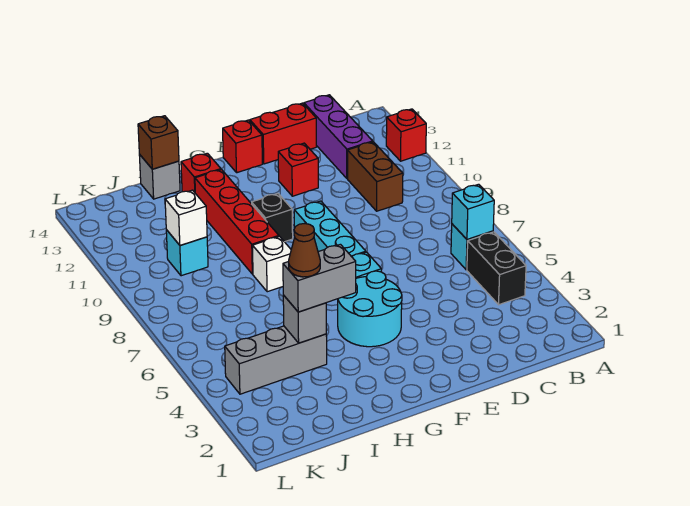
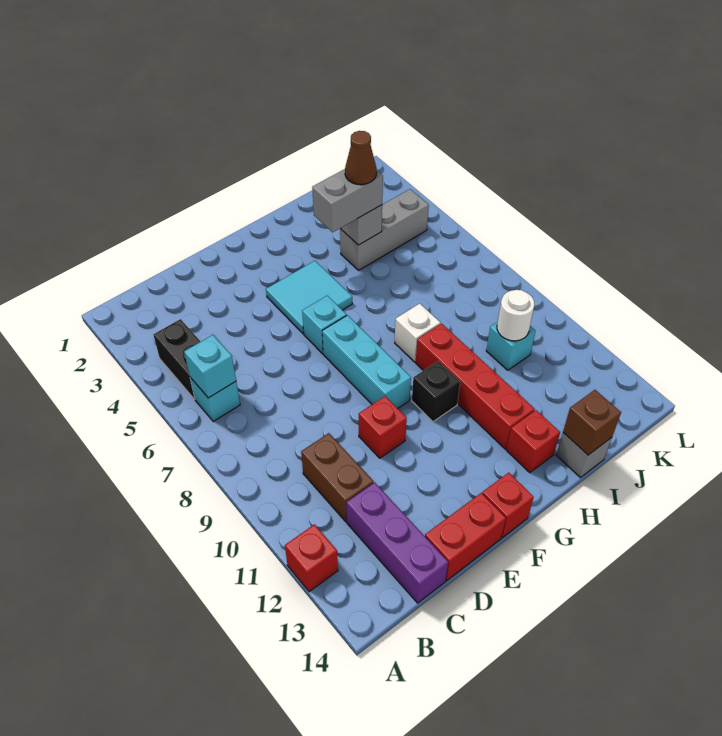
red 1x1 brick [278,143,318,196] -> red 1x1 brick moved to [359,396,407,458]
cyan 2x2 round brick [338,271,402,347] -> cyan 2x2 tile [266,261,352,334]
white 1x1 brick [165,190,207,245] -> white 1x1 round brick [497,290,534,341]

